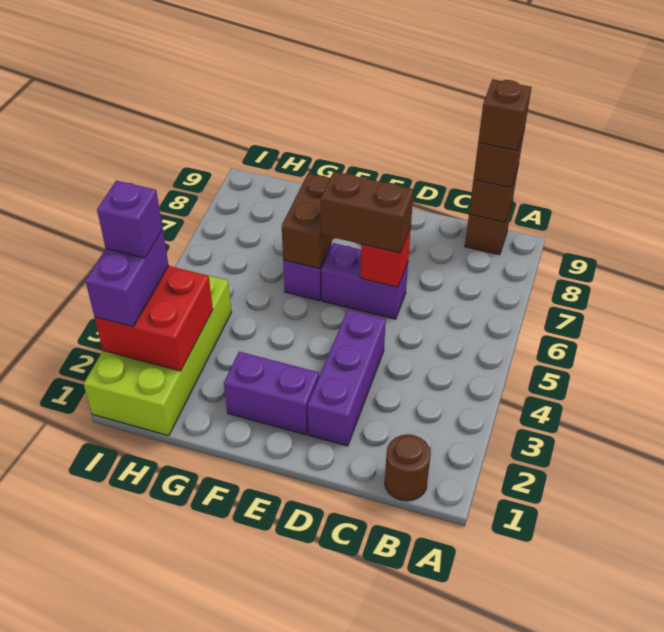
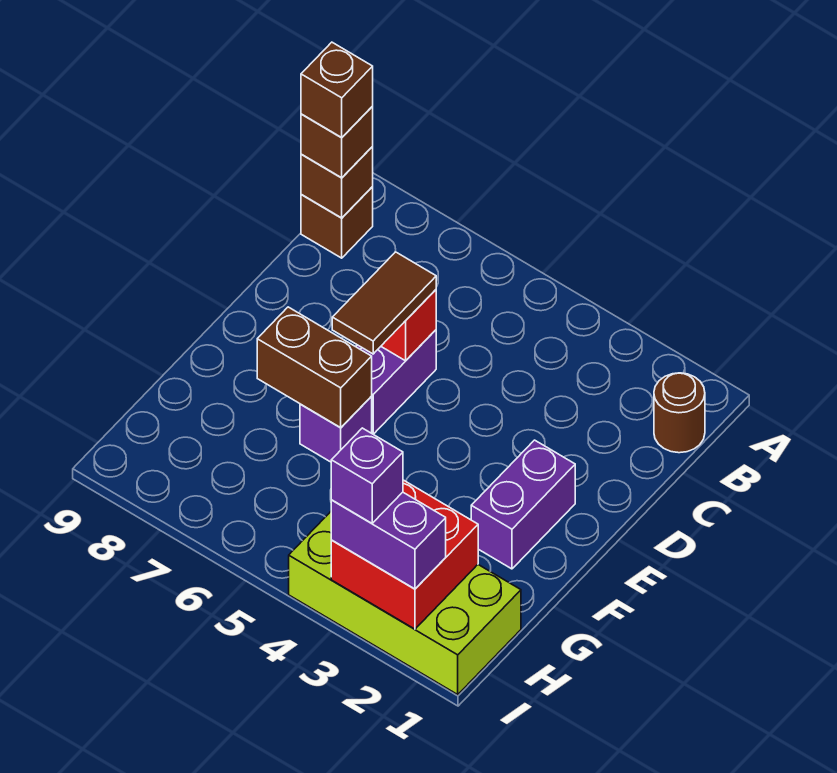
purple 1x3 brick [308,310,386,446] -> none
brown 1x2 brick [321,172,414,253] -> brown 1x2 tile [332,252,436,354]

